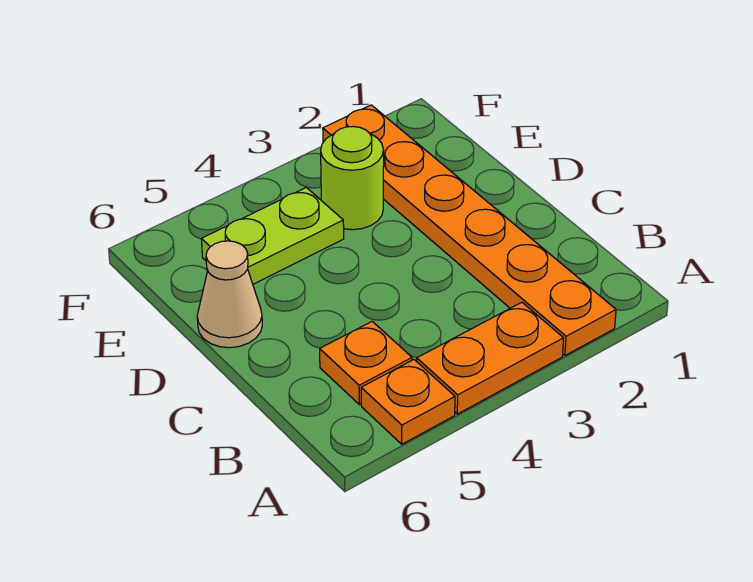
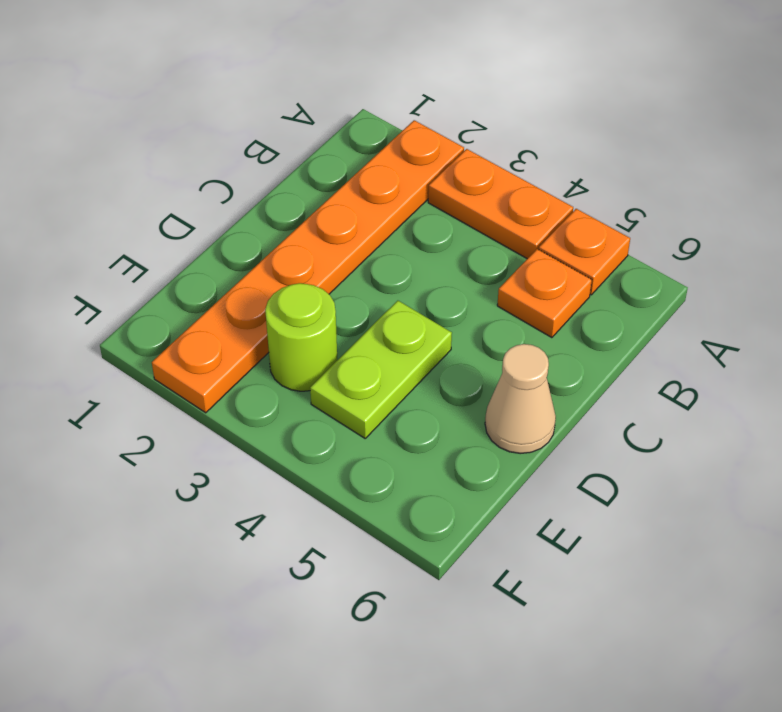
lime 1x2 plate [201,187,344,284] -> lime 1x2 plate turned to [310,301,452,438]

